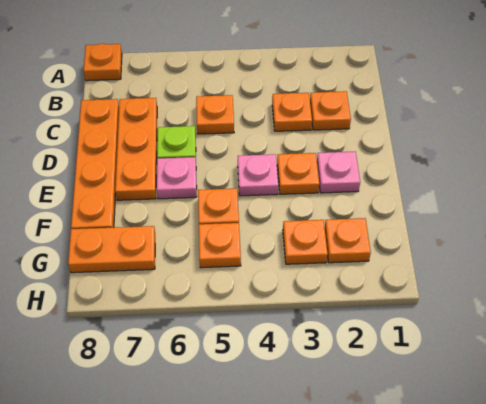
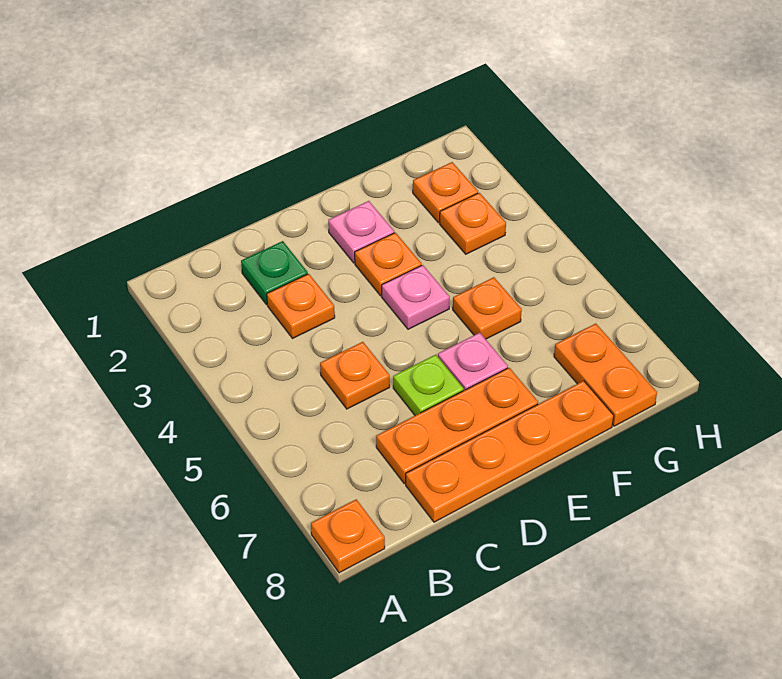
orange 1x1 plate [310,91,351,130] -> green 1x1 plate [241,241,308,305]
orange 1x1 plate [199,223,241,268] -> none

